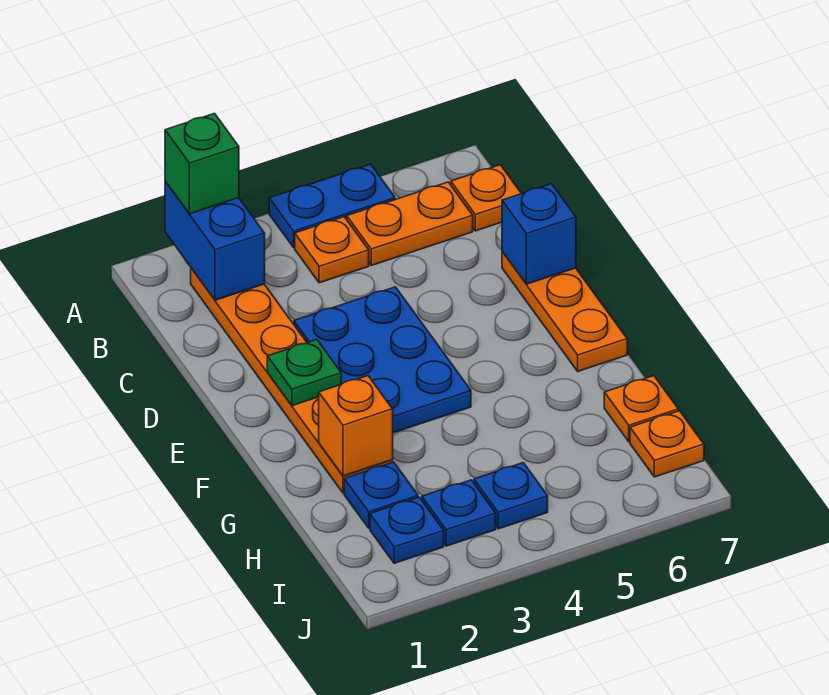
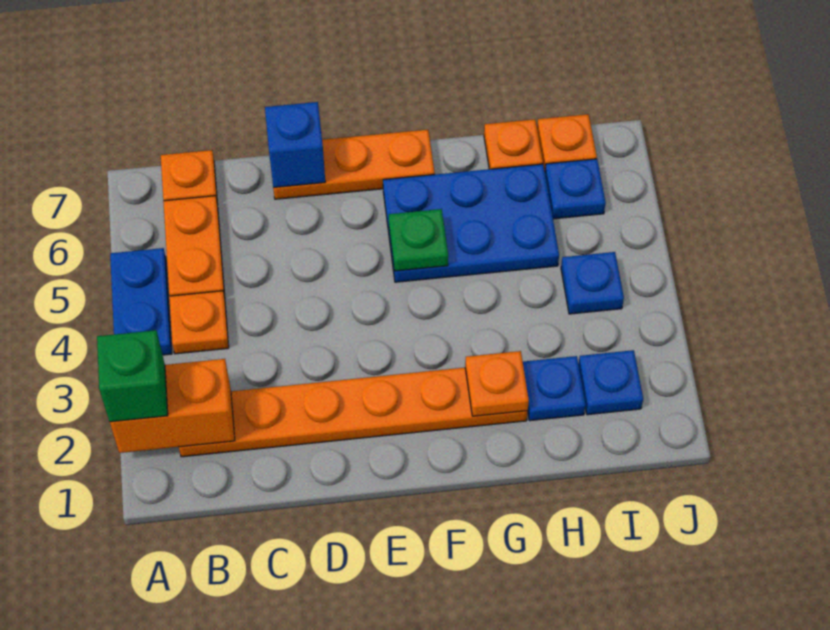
blue 1x2 brick [165,181,265,300] -> orange 1x2 brick [110,359,235,453]
blue 2x3 plate [294,287,471,433] -> blue 2x3 plate moved to [383,164,559,282]
green 1x1 plate [267,340,341,406] -> green 1x1 plate moved to [389,209,448,271]
orange 1x1 brick [319,376,393,476] -> orange 1x1 plate [465,351,529,416]
blue 1x1 plate [422,480,496,546] -> blue 1x1 plate moved to [545,159,606,219]

